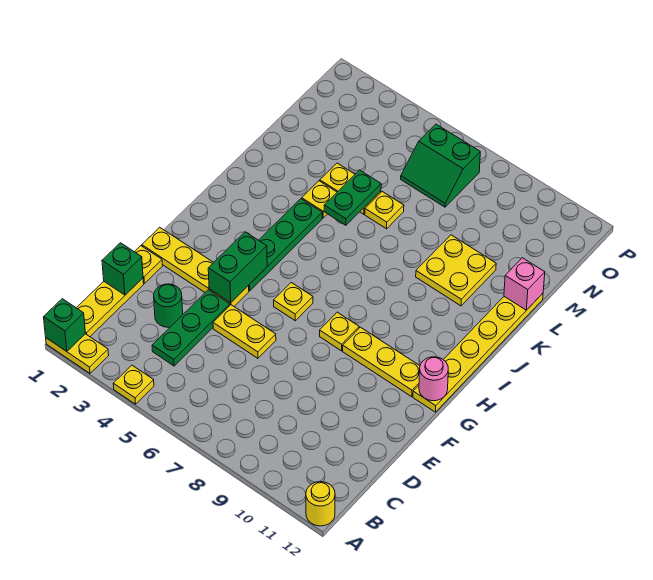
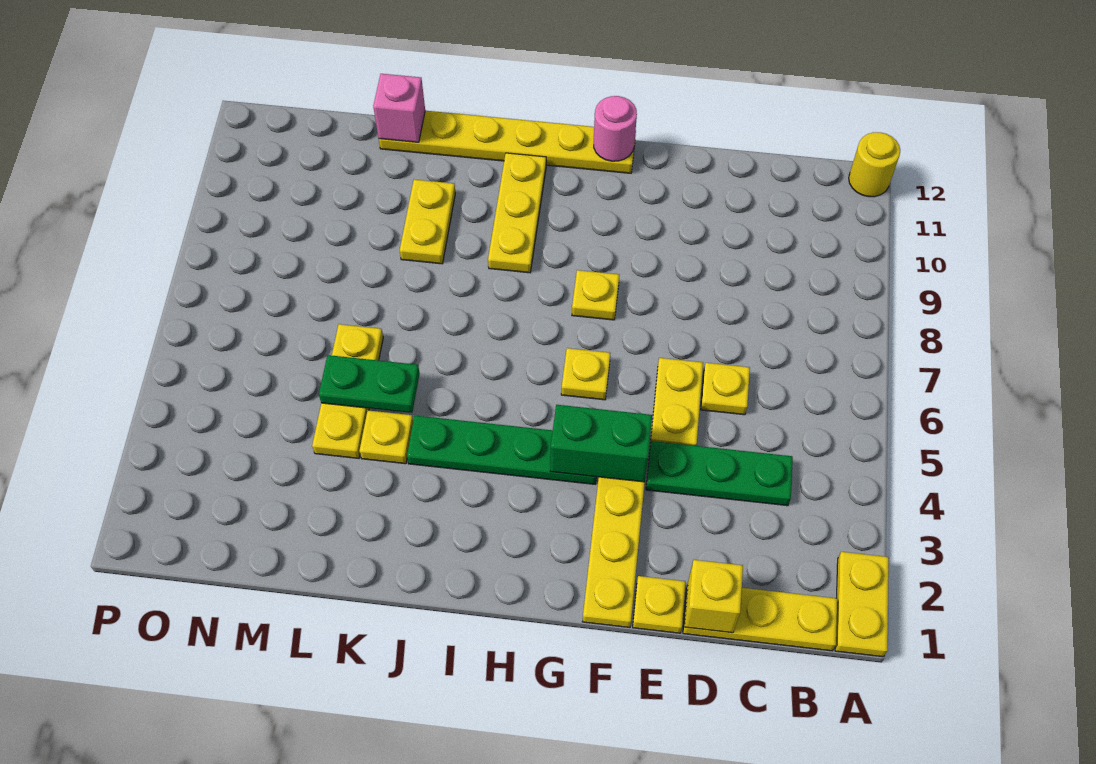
green 1x1 brick [44,299,85,351] -> none
yellow 1x1 plate [113,365,154,404] -> yellow 1x1 plate moved to [701,363,750,415]
green 1x1 brick [102,243,143,295] -> yellow 1x1 brick [685,560,743,633]
green 1x1 round brick [154,284,183,327] -> none
yellow 1x3 plate [343,327,420,397] -> yellow 1x3 plate moved to [488,153,546,273]
yellow 2x2 plate [416,235,496,306] -> yellow 1x2 plate [400,180,455,264]
green 2x2 slope [401,124,480,207] -> none

